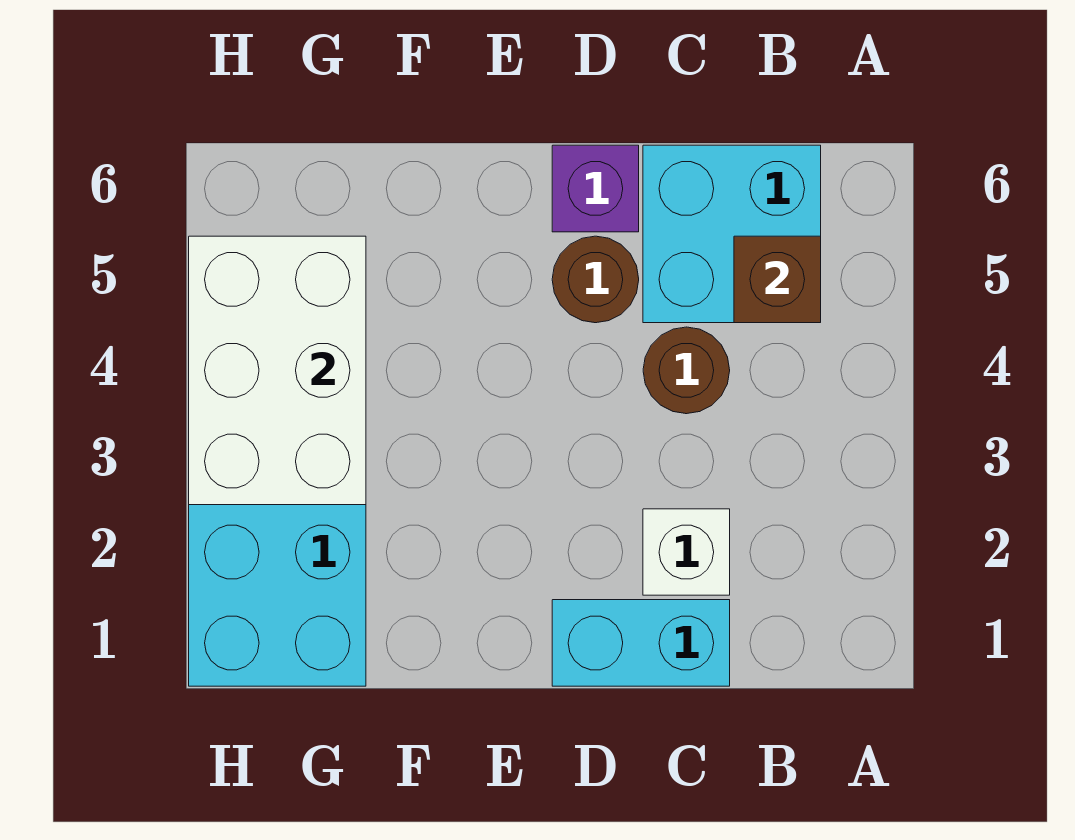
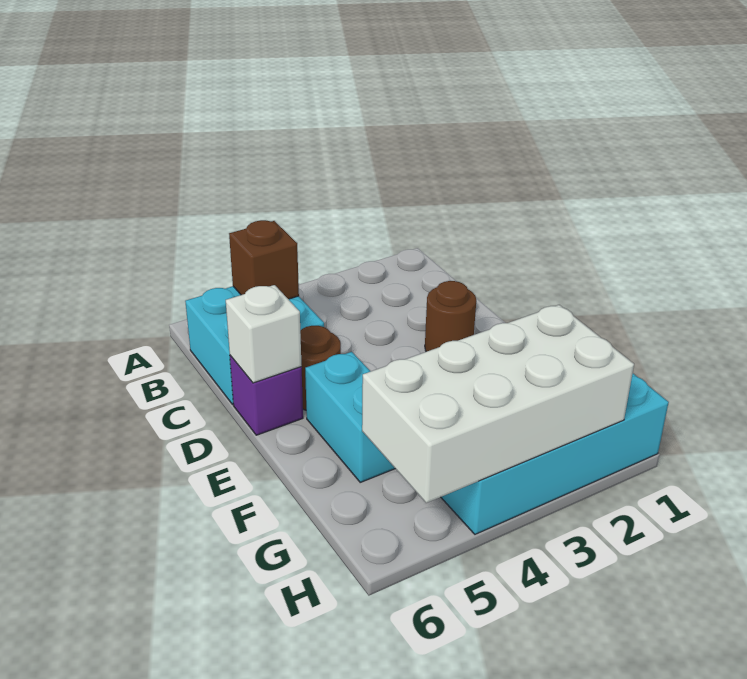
cyan 1x2 brick [552,600,730,686] -> cyan 1x2 brick moved to [305,352,395,482]
white 1x1 brick [643,509,730,595] -> white 1x1 brick moved to [226,285,302,383]
brown 1x1 round brick [643,327,730,414] -> brown 1x1 round brick moved to [425,281,476,352]
white 2x3 brick [189,236,366,505] -> white 2x4 brick [362,305,634,503]

